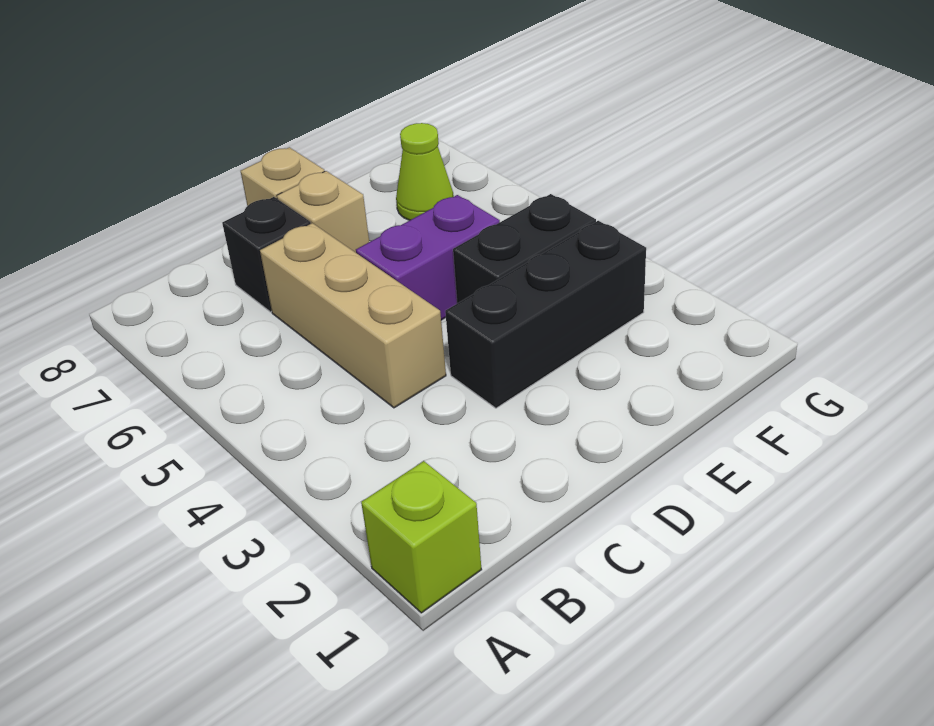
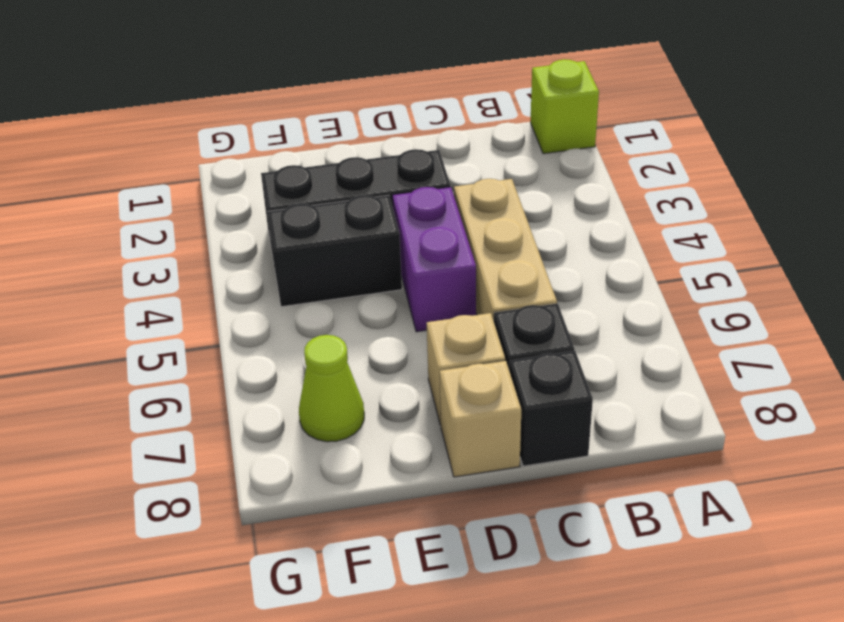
none -> black 1x1 brick [509,351,593,466]
purple 1x2 brick [356,195,500,320] -> purple 1x2 brick turned to [392,187,476,332]

